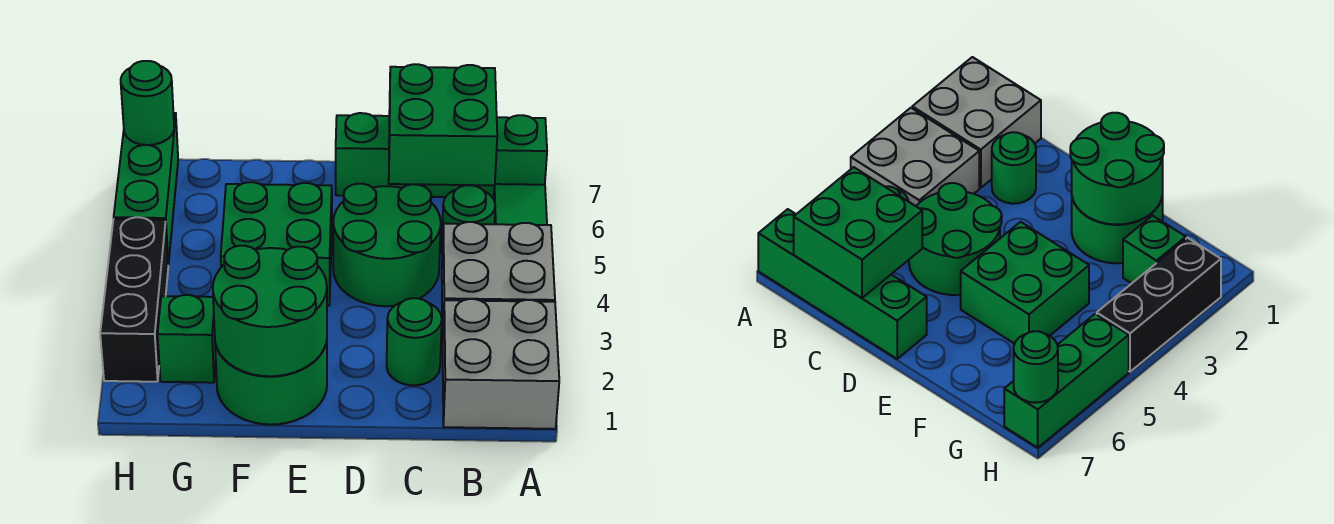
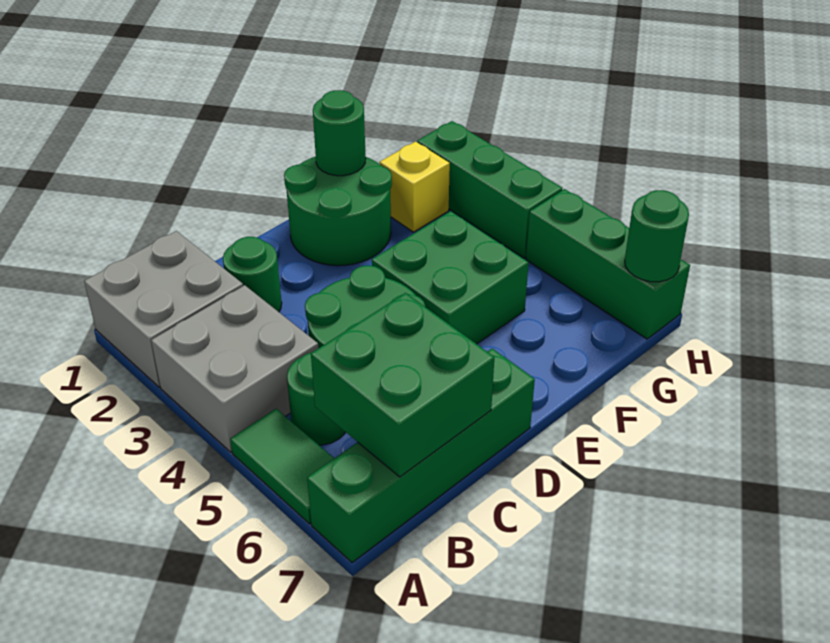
green 2x2 round brick [213,246,327,376] -> green 1x1 round brick [313,90,366,176]
green 1x1 brick [158,295,216,383] -> yellow 1x1 brick [380,142,450,232]
black 1x3 brick [100,217,168,382] -> green 1x3 brick [417,121,563,258]

